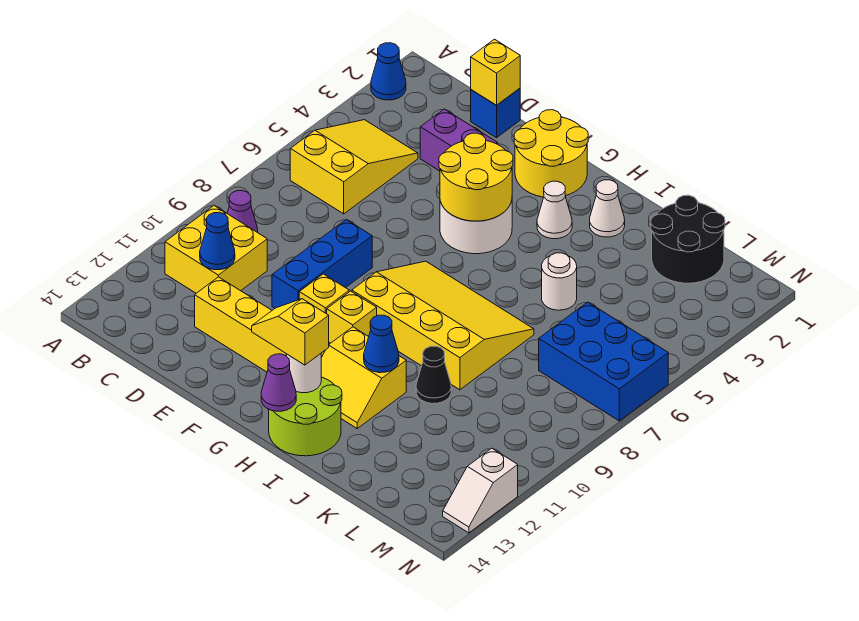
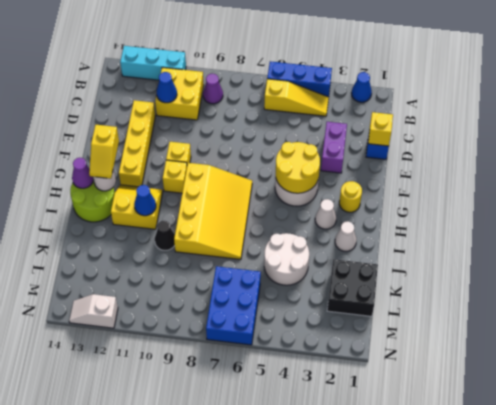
none -> cyan 1x3 brick [120,46,186,80]
yellow 2x3 slope [290,120,418,214] -> yellow 1x3 slope [264,79,329,116]
blue 1x3 brick [272,220,372,308] -> blue 1x3 brick moved to [267,61,332,97]
yellow 2x2 round brick [514,110,588,197] -> yellow 1x1 round brick [339,181,362,212]
yellow 1x2 slope [252,299,329,365] -> yellow 1x2 slope turned to [89,125,119,179]
yellow 2x2 slope [321,327,406,428] -> yellow 2x2 slope turned to [111,185,163,229]
white 1x1 round brick [542,253,577,310] -> white 2x2 round brick [264,233,309,285]
black 2x2 round brick [651,195,725,283] -> black 2x2 brick [327,259,378,316]

